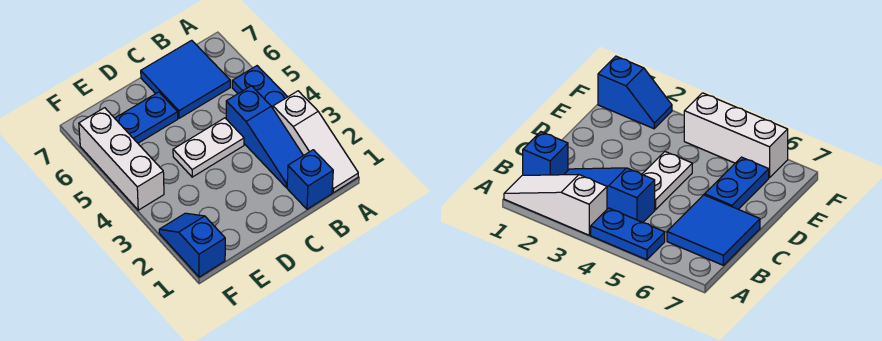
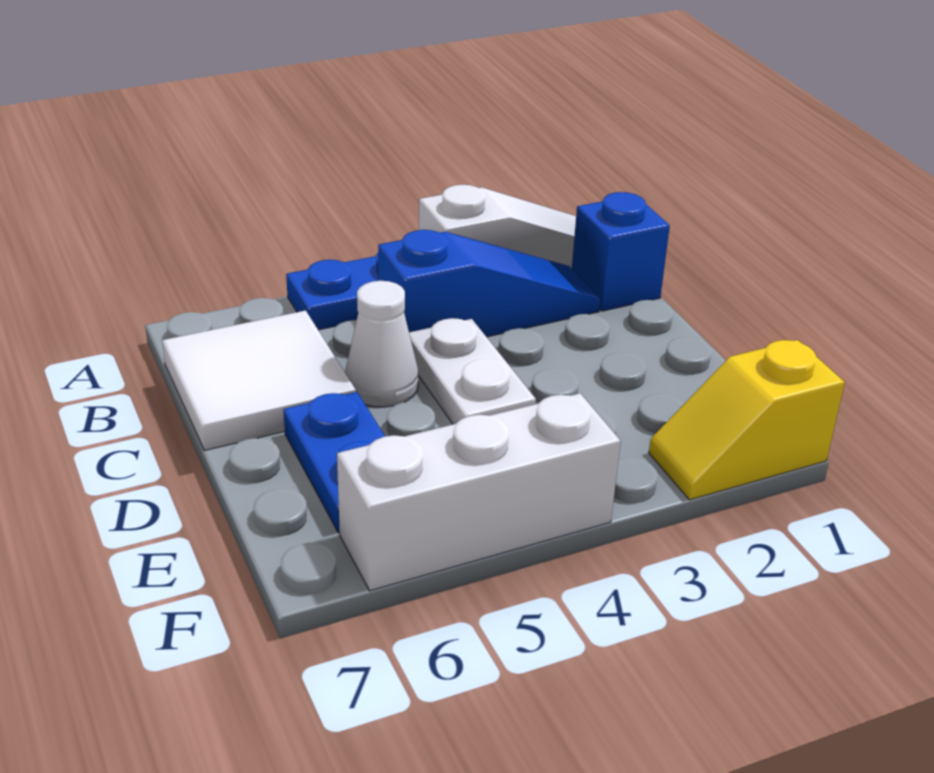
blue 2x2 tile [141,40,230,118] -> white 2x2 tile [162,311,356,451]
none -> white 1x1 cone [345,281,419,407]
blue 1x2 slope [159,213,225,277] -> yellow 1x2 slope [649,340,845,500]

